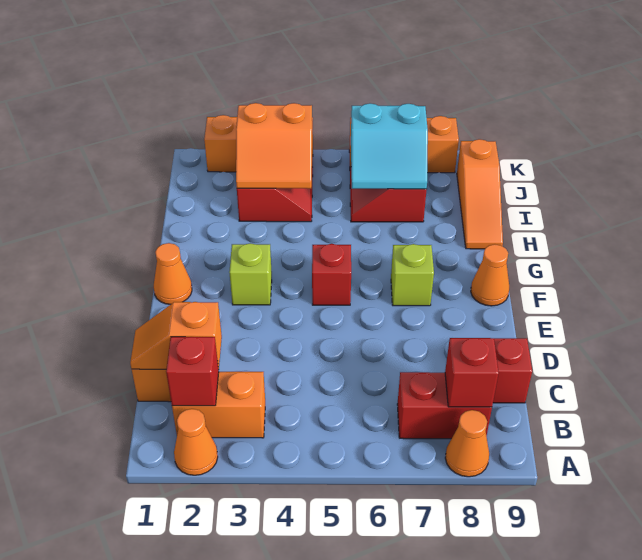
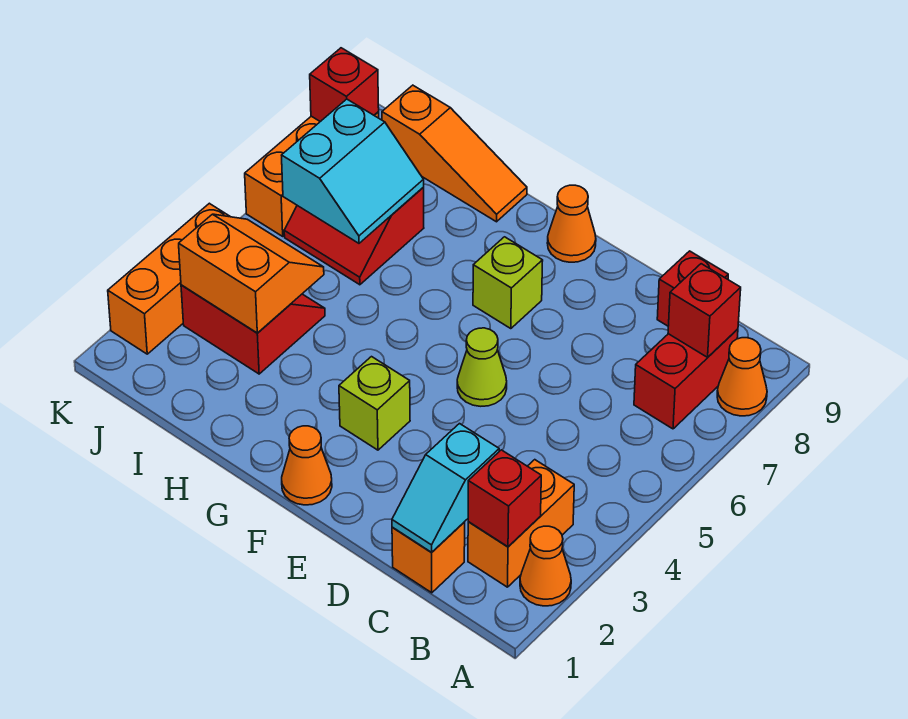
orange 1x2 slope [130,302,222,369] -> cyan 1x2 slope [392,424,499,552]
none -> lime 1x1 cone [457,328,507,406]
red 1x1 brick [312,244,351,305] -> red 1x1 brick moved to [310,48,379,122]
orange 2x2 slope [236,103,312,189] -> orange 2x2 slope turned to [179,214,324,333]

